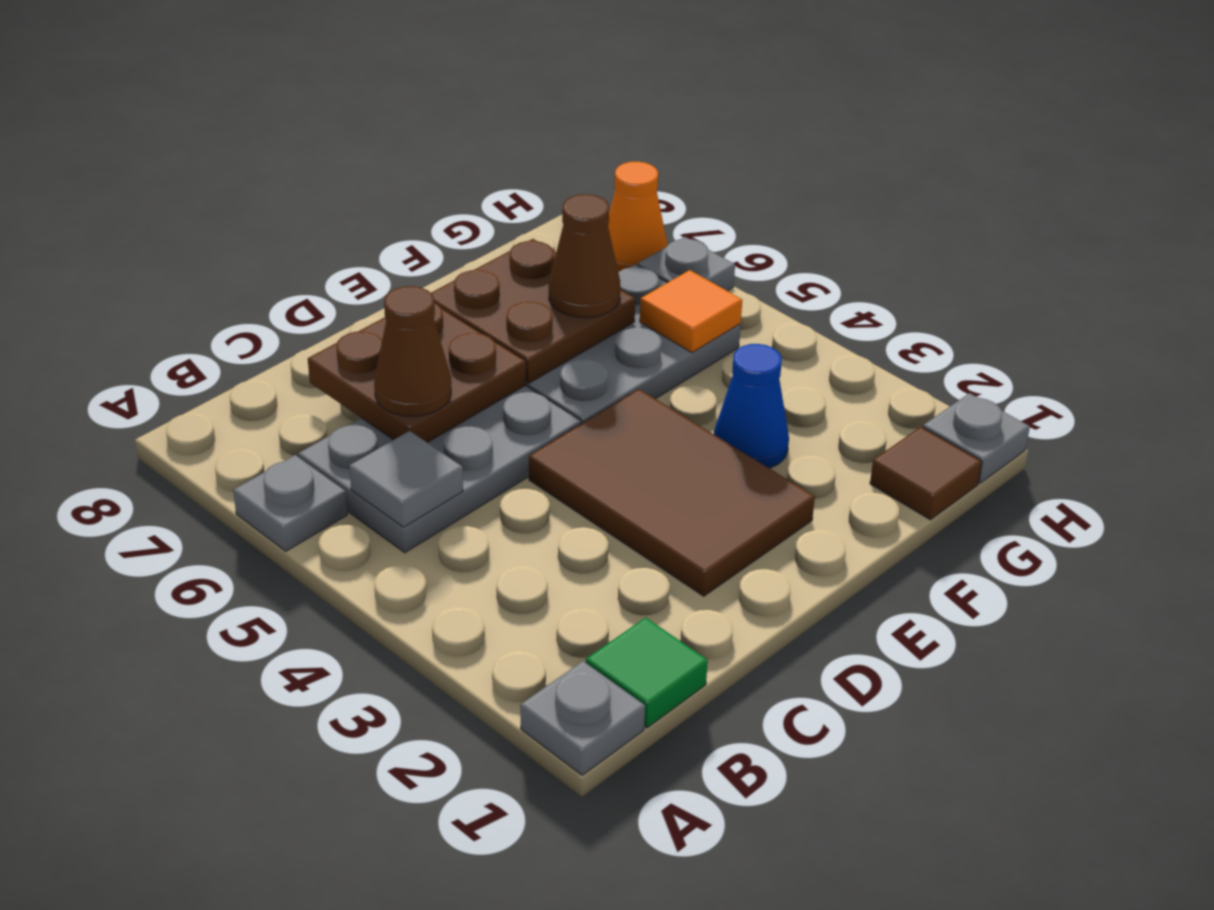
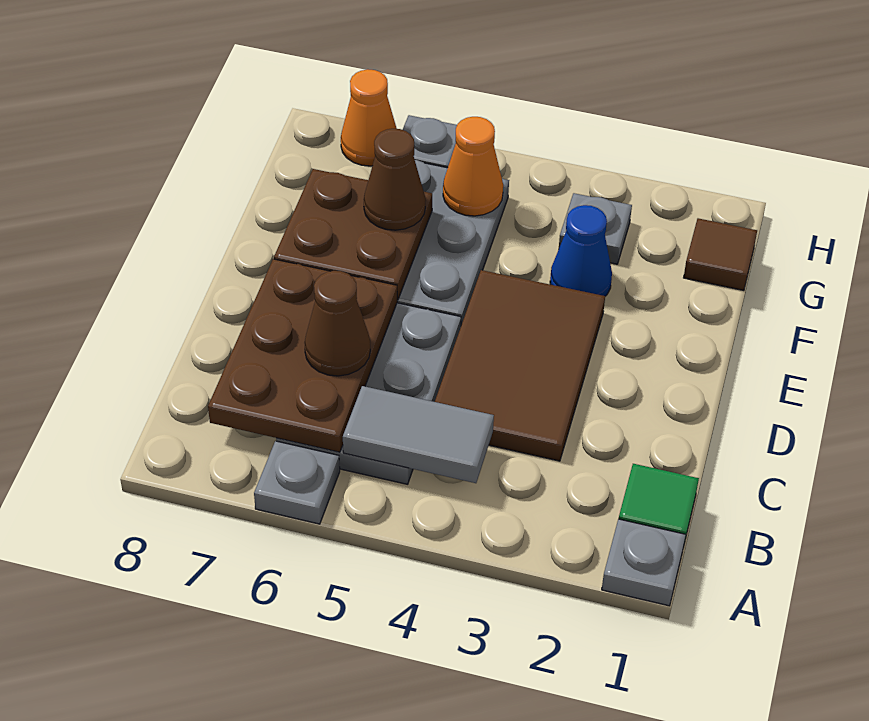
grey 1x1 tile [349,431,463,527] -> grey 1x2 tile [343,386,494,483]
brown 2x2 plate [308,303,526,442] -> brown 2x3 plate [208,259,397,452]
brown 2x3 tile [529,389,815,596] -> brown 2x3 tile turned to [435,270,605,461]
orange 1x1 tile [640,270,742,353] -> orange 1x1 cone [443,117,503,216]
grey 1x1 plate [923,393,1030,483] -> grey 1x1 plate moved to [559,193,632,264]

